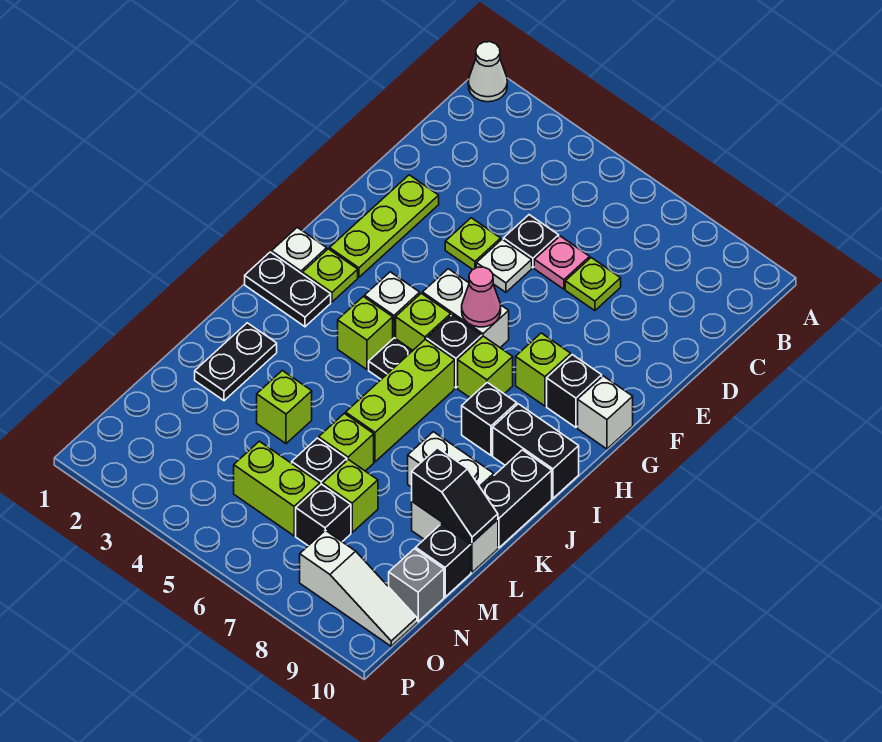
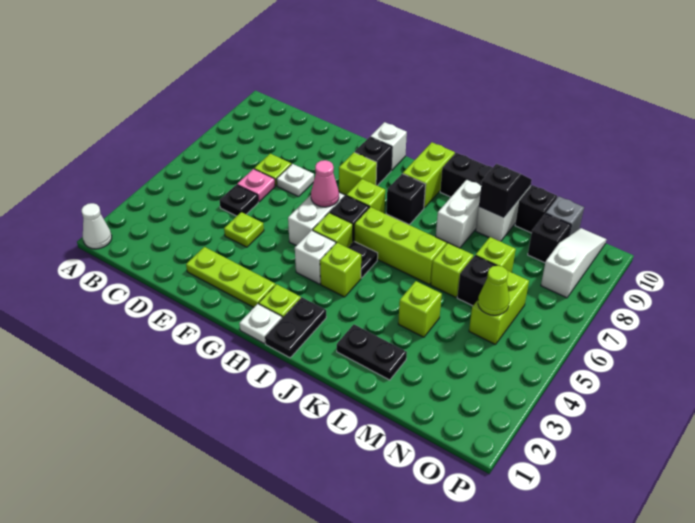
white 1x1 plate [476,239,532,292] -> white 1x1 plate moved to [277,164,314,197]
black 1x2 brick [493,404,579,498] -> lime 1x2 brick [403,142,455,208]
none -> lime 1x1 cone [478,266,509,315]
black 1x1 brick [296,484,351,546] -> black 1x1 brick moved to [528,213,571,263]

